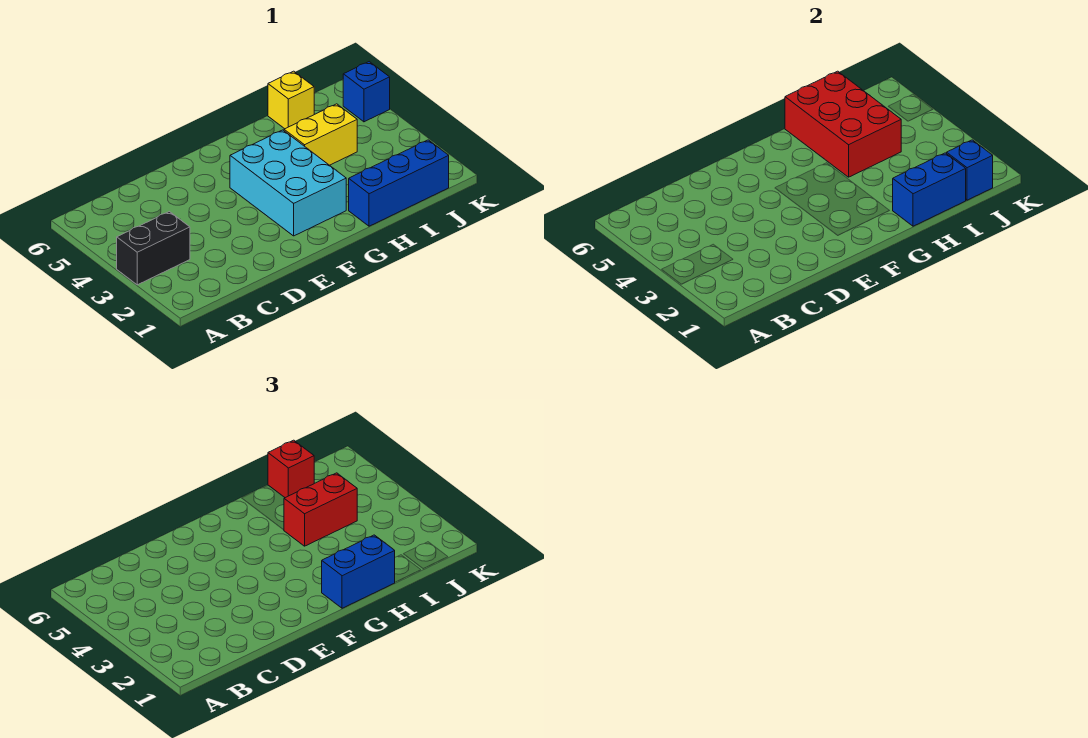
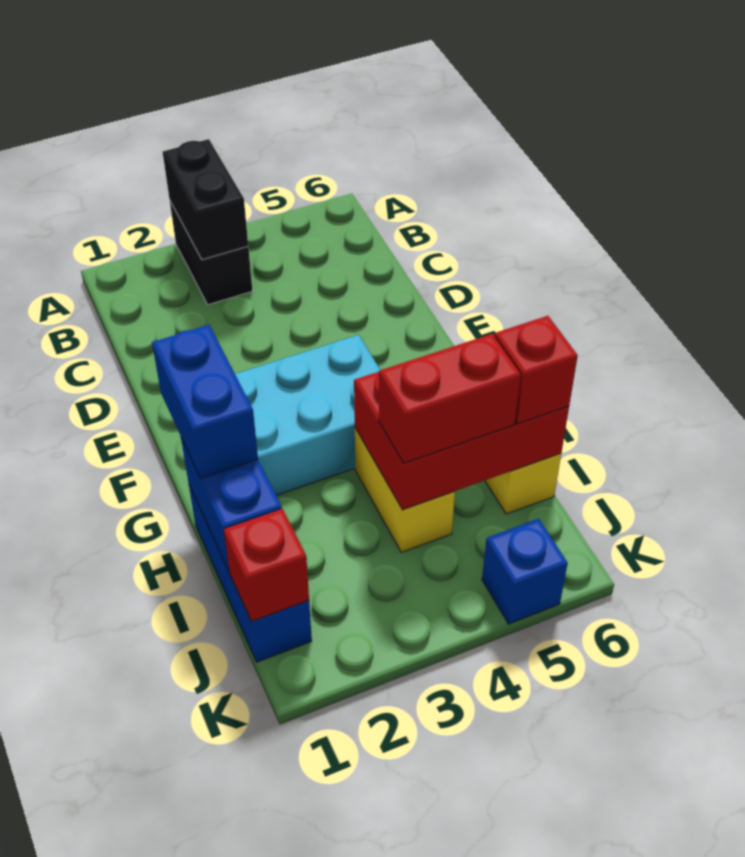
none -> black 1x2 brick [163,139,248,260]
red 1x2 brick [284,473,357,546] -> red 1x2 brick turned to [379,334,521,463]
blue 1x1 brick [947,140,993,200] -> red 1x1 brick [224,509,309,621]

